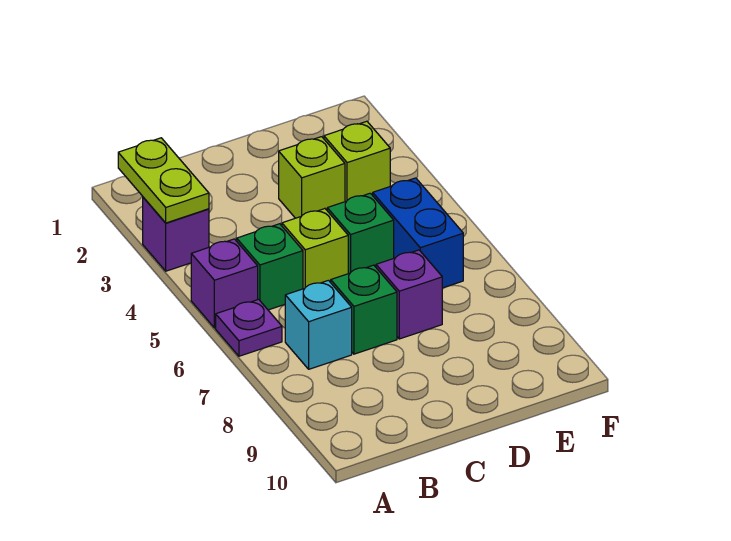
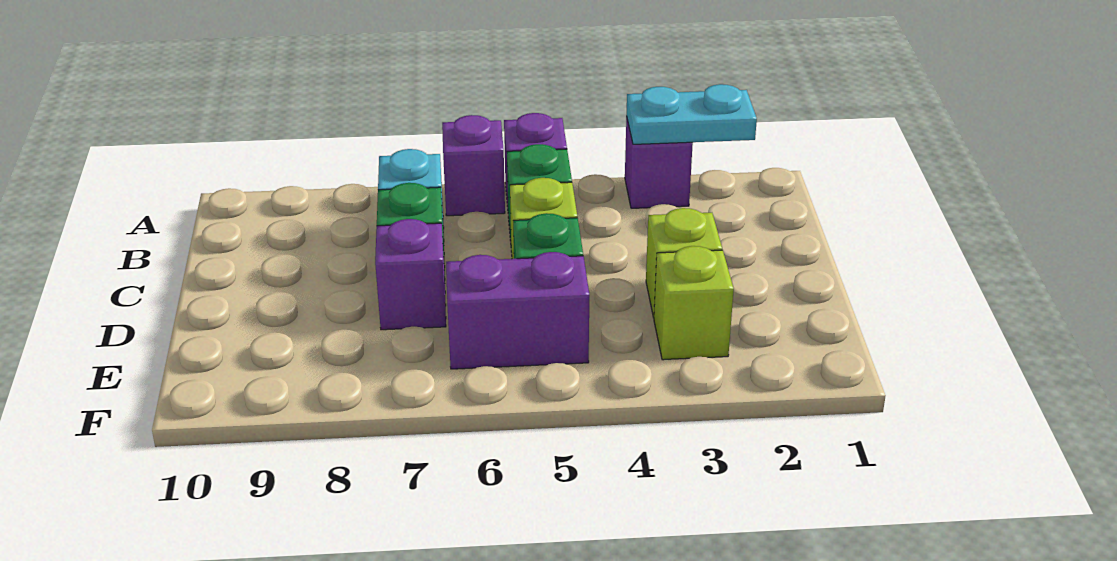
lime 1x2 plate [118,138,209,223] -> cyan 1x2 plate [627,84,757,144]
purple 1x1 plate [216,299,282,356] -> purple 1x1 brick [442,115,505,216]
blue 1x2 brick [373,178,463,288] -> purple 1x2 brick [446,252,589,369]

